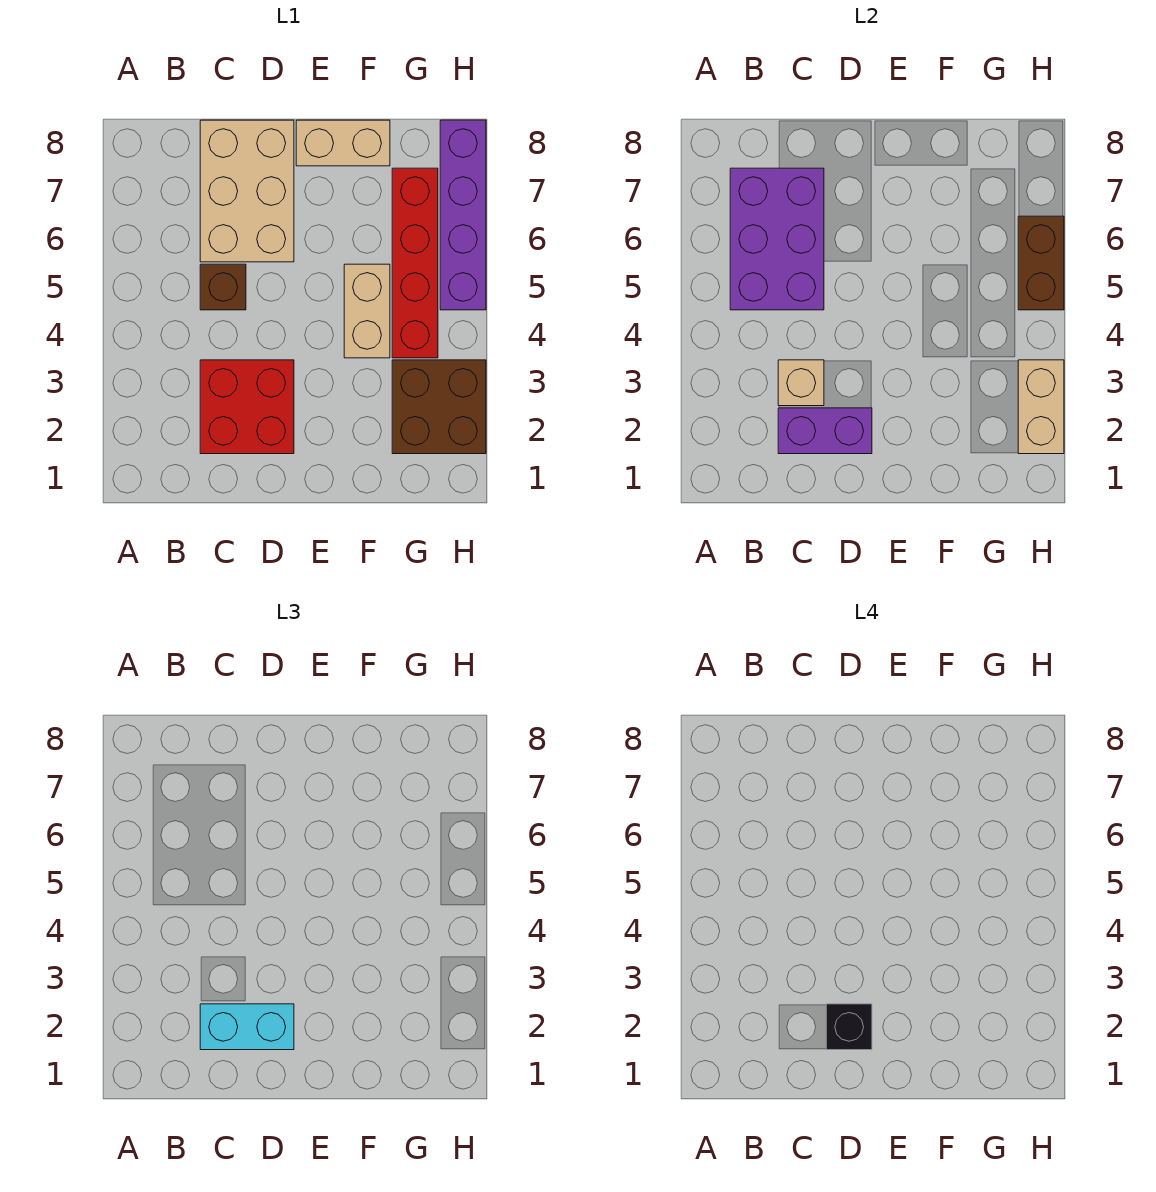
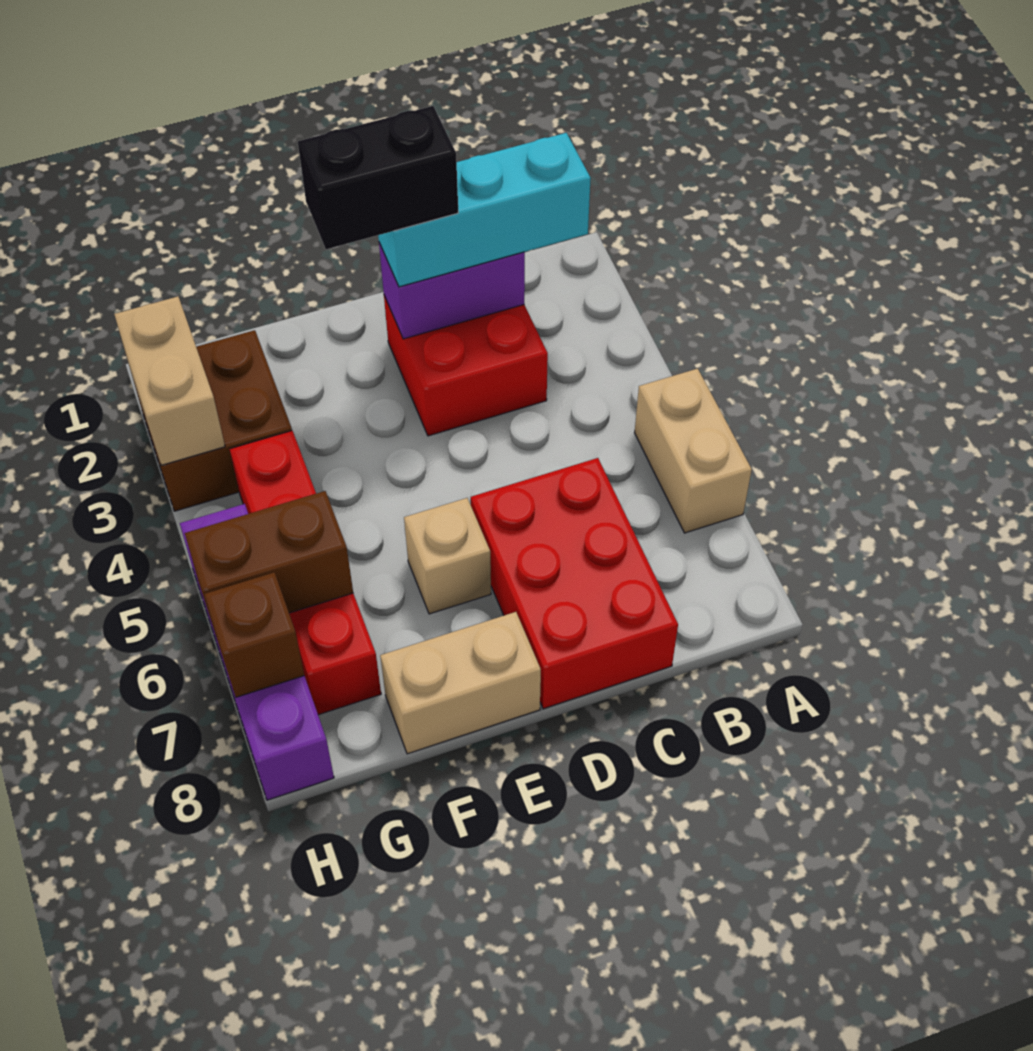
purple 2x3 brick [730,168,824,310] -> none
cyan 1x2 brick [200,1004,294,1050] -> cyan 1x3 brick [378,133,591,287]
tan 1x1 brick [778,360,824,406] -> tan 1x1 brick moved to [404,498,491,614]
brown 1x1 brick [200,264,246,310] -> brown 1x1 brick moved to [204,572,304,697]
tan 2x3 brick [200,120,294,262] -> red 2x3 brick [470,458,678,709]
black 1x1 brick [826,1004,872,1050] -> black 1x2 brick [298,106,458,249]
tan 1x2 brick [344,264,390,358] -> tan 1x2 brick moved to [635,369,752,533]
brown 1x2 brick [1018,216,1064,310] -> brown 1x2 brick turned to [185,491,353,626]

